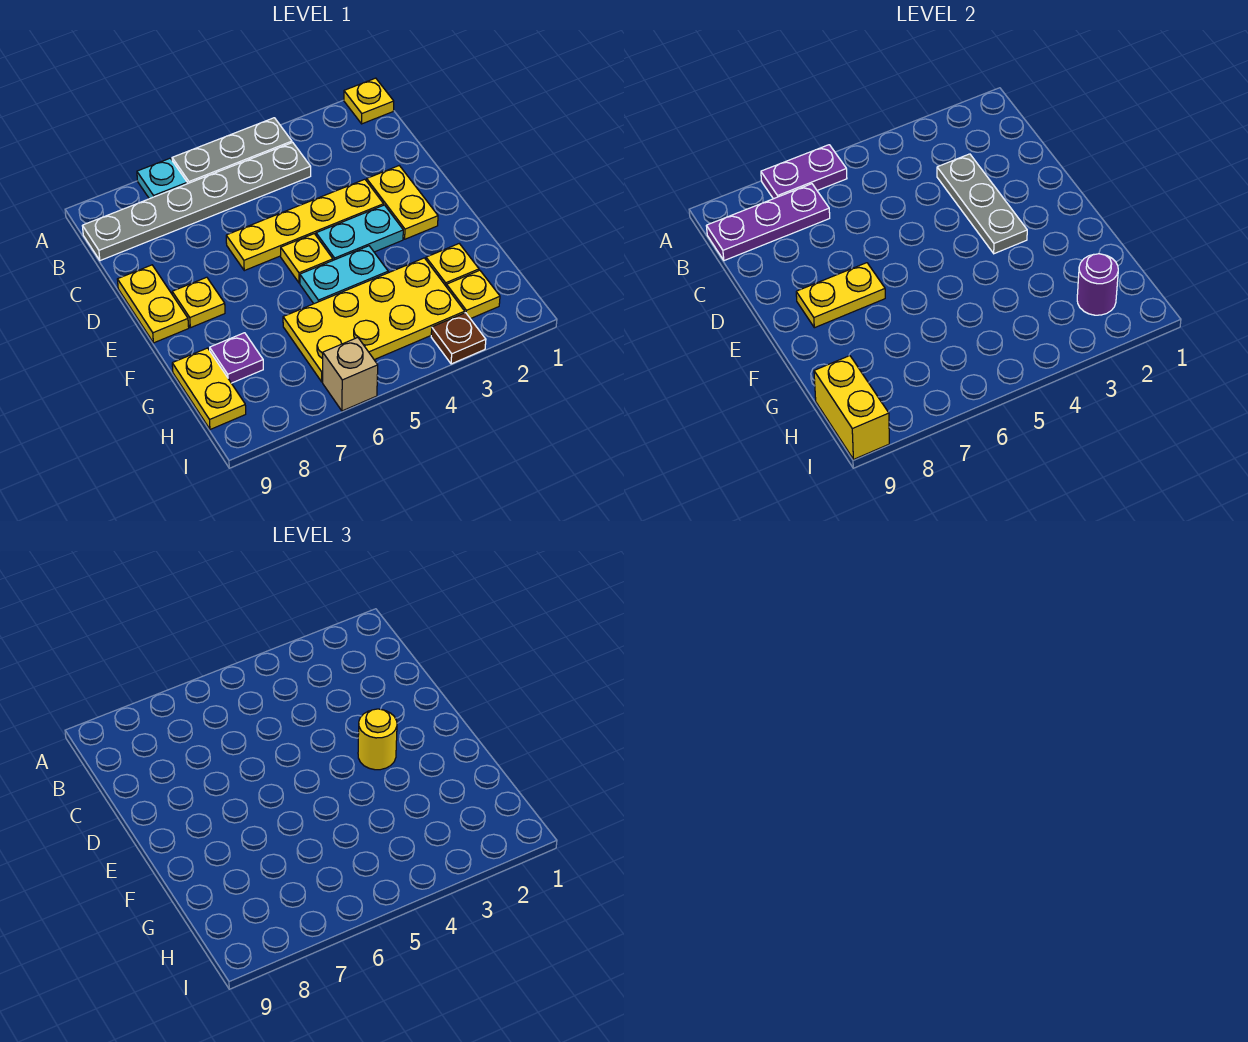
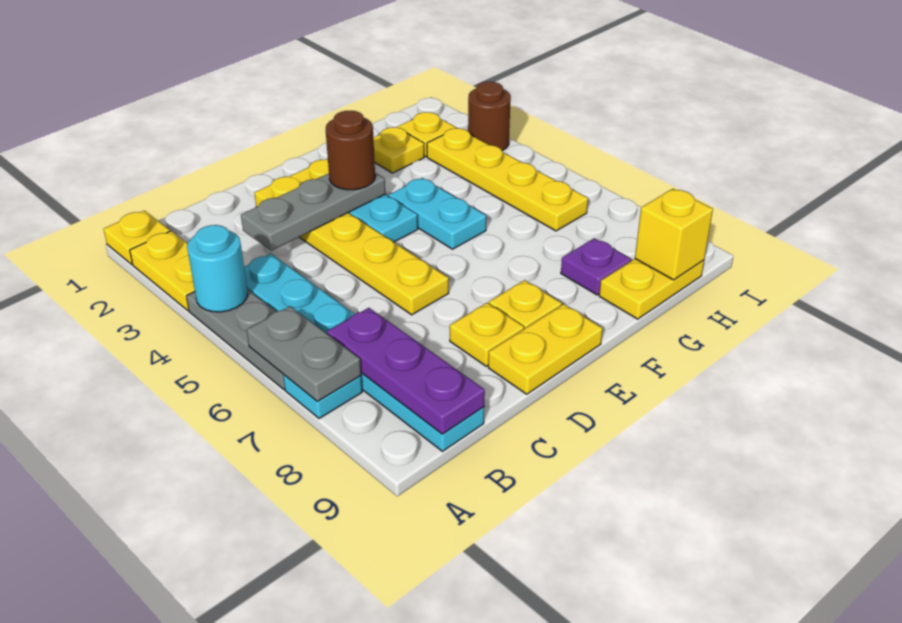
none -> cyan 1x1 round brick [187,225,248,312]
purple 1x2 plate [761,145,847,199] -> grey 1x2 plate [247,306,361,401]
grey 1x6 plate [83,142,311,261] -> cyan 1x6 plate [244,254,484,451]
yellow 1x1 round brick [358,709,397,770] -> brown 1x1 round brick [326,111,375,190]
yellow 1x1 plate [281,234,333,283] -> yellow 1x1 plate moved to [450,303,524,366]
yellow 1x2 plate [796,263,885,328] -> yellow 1x2 plate moved to [130,231,195,310]
yellow 2x4 plate [283,258,465,382] -> yellow 1x4 plate [427,128,588,231]
purple 1x1 round brick [1077,254,1118,315] -> none
yellow 1x2 brick [814,356,889,460] -> yellow 1x1 brick [635,189,713,280]
brown 1x1 plate [431,313,486,364] -> brown 1x1 round brick [468,82,511,151]
tan 1x1 brick [323,338,378,411] -> none

